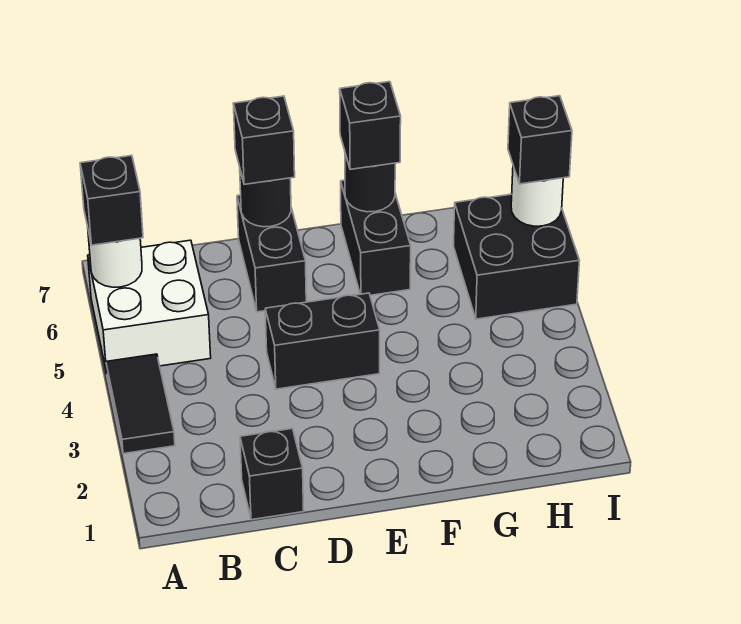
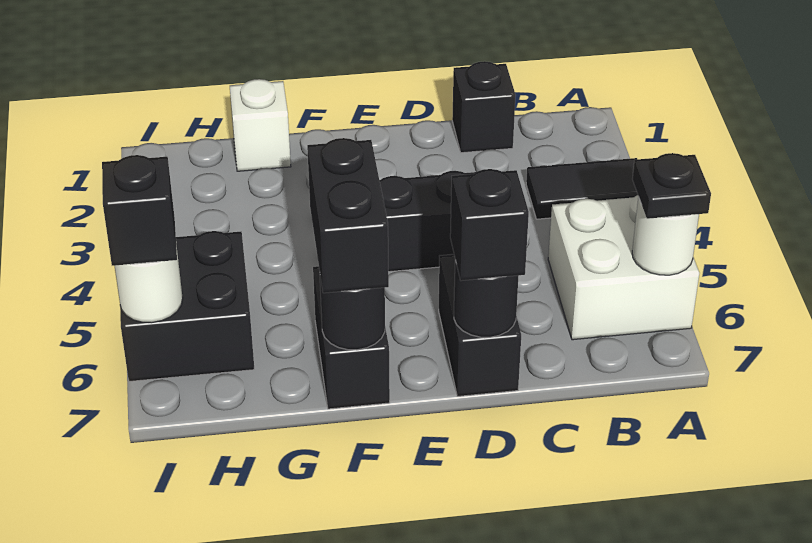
black 1x2 tile [106,354,175,454] -> black 1x2 tile turned to [526,158,638,219]
black 1x1 brick [80,156,143,245] -> black 1x1 plate [632,153,711,219]
black 1x1 brick [340,82,401,169] -> black 1x2 brick [307,138,389,293]
none -> white 1x1 brick [230,79,291,171]

